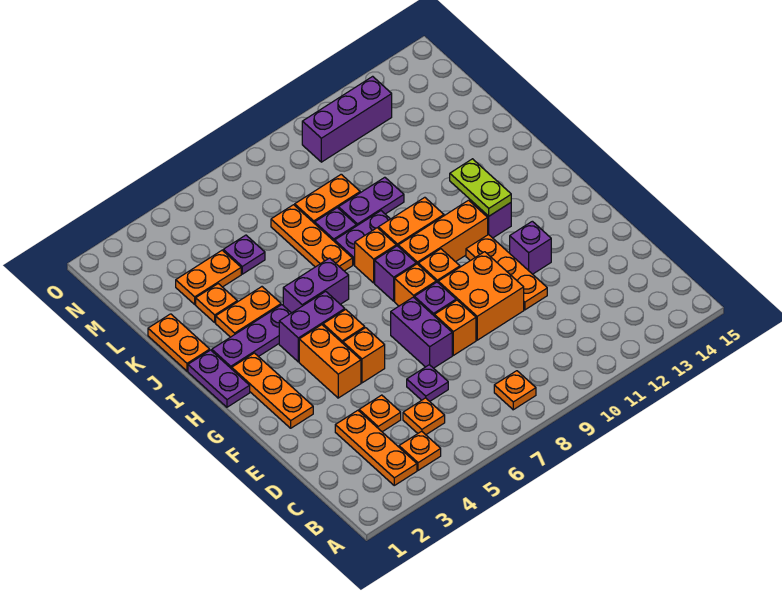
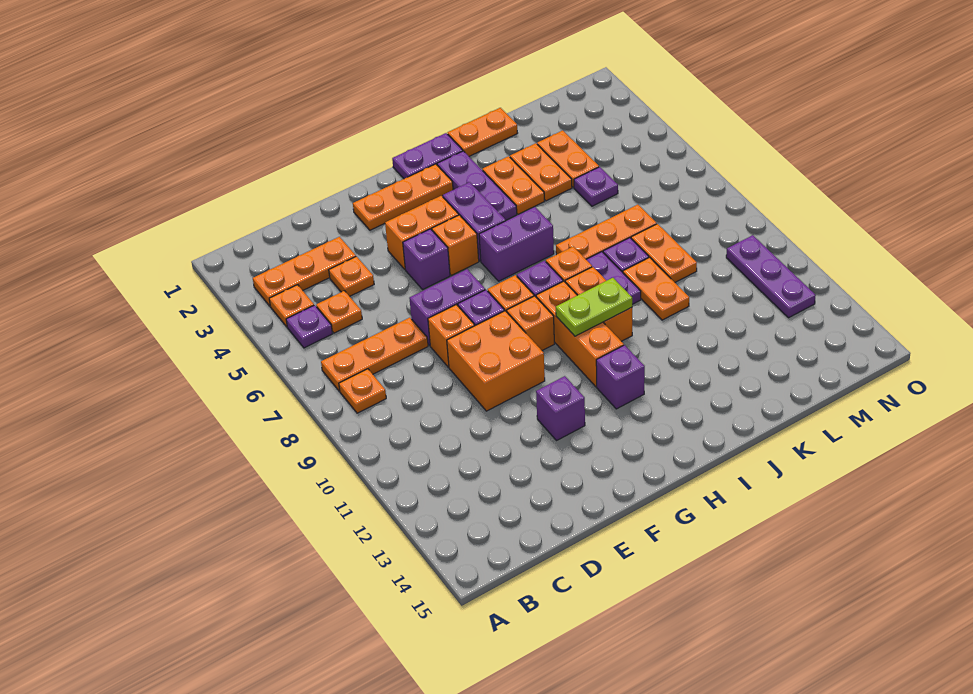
purple 1x1 plate [407,365,448,401] -> purple 1x1 plate moved to [286,305,333,348]
orange 1x3 plate [466,234,547,310] -> orange 1x3 plate moved to [321,318,428,391]
orange 1x1 brick [343,328,385,383] -> purple 1x1 brick [403,229,450,289]
lime 1x2 plate [450,159,511,216] -> lime 1x2 plate moved to [556,278,632,336]
purple 1x2 brick [283,258,349,313] -> purple 1x2 brick turned to [479,207,554,281]
orange 1x1 plate [196,284,237,322] -> orange 1x2 plate [510,143,572,201]
purple 1x2 plate [338,177,404,226] -> orange 1x2 plate [623,257,689,320]
purple 1x3 brick [302,76,392,162] -> purple 1x3 plate [726,235,816,318]

